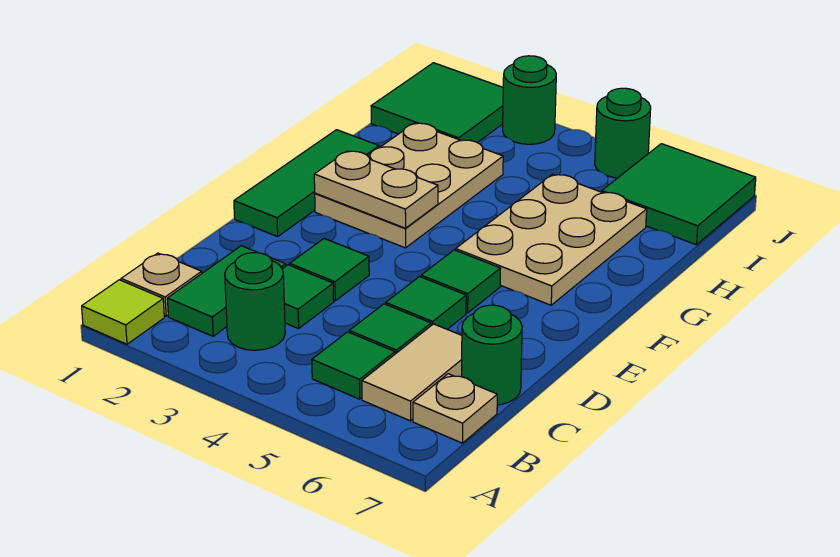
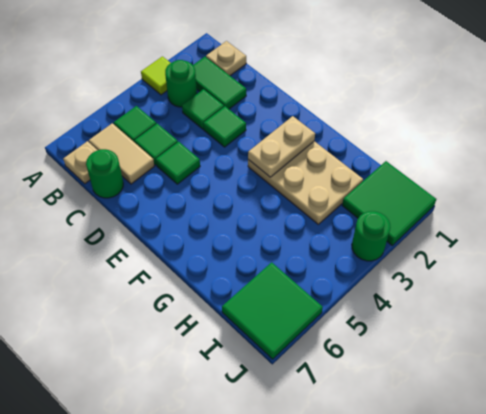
lime 1x1 tile [82,280,164,344] -> lime 1x1 tile moved to [141,56,170,95]
green 1x3 tile [234,130,379,237] -> none
green 1x1 tile [421,250,501,313] -> none
tan 2x3 plate [456,174,647,305] -> none
green 1x1 round brick [595,88,651,178] -> none

